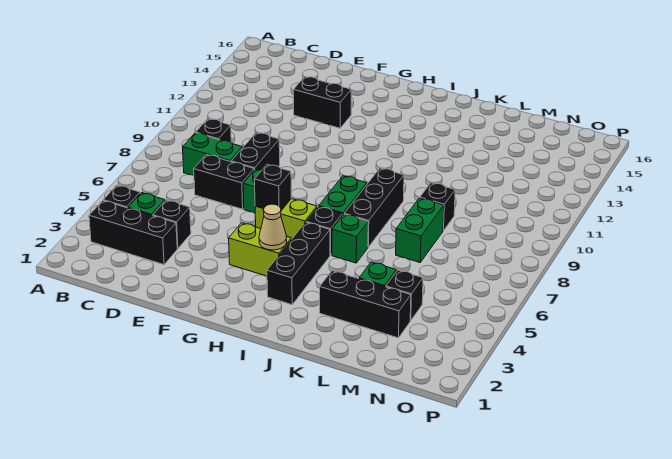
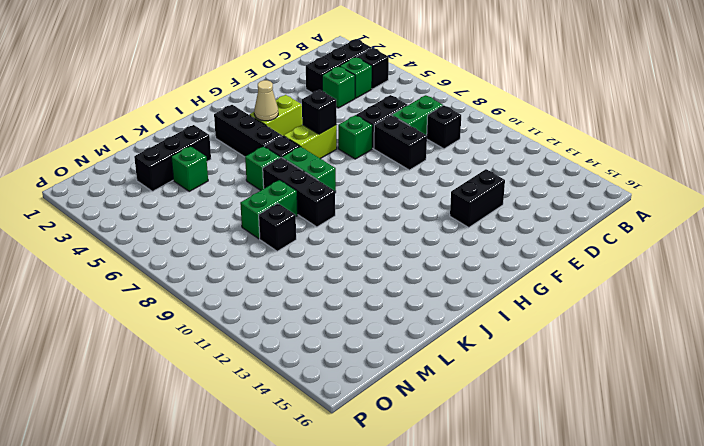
black 1x1 brick [153,200,191,249] -> green 1x1 brick [322,66,355,108]
green 1x2 brick [396,198,444,262] -> green 1x2 brick turned to [240,180,298,239]
black 1x1 brick [386,270,423,321] -> none

